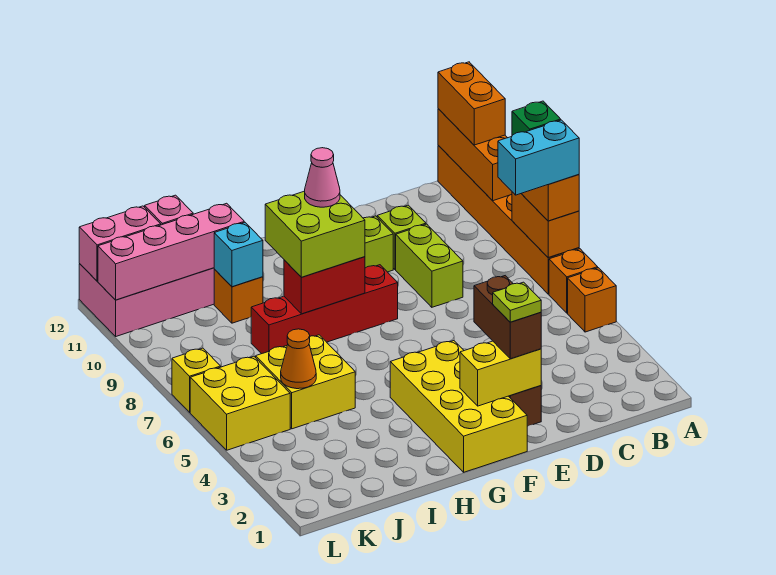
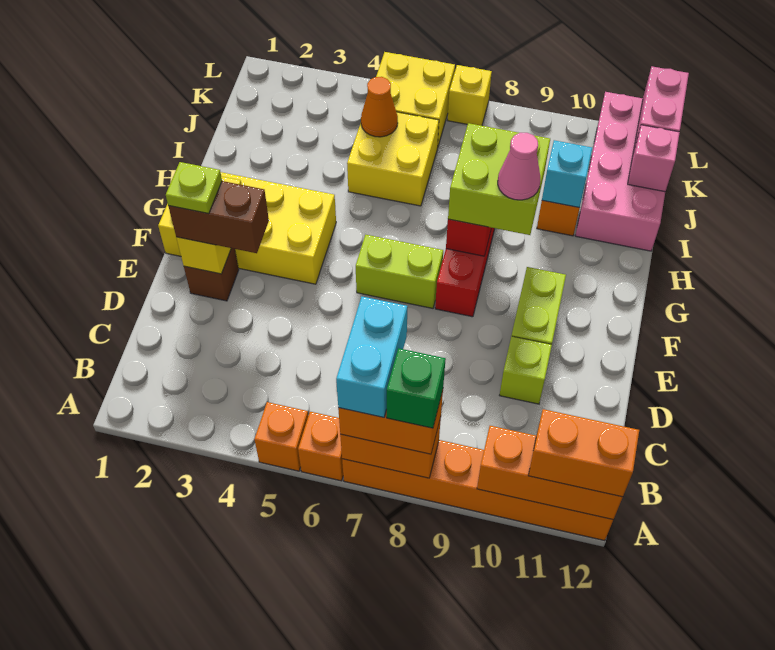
lime 1x2 brick [396,224,463,307] -> lime 1x2 brick moved to [356,235,443,308]
pink 1x4 brick [98,203,244,300] -> none

